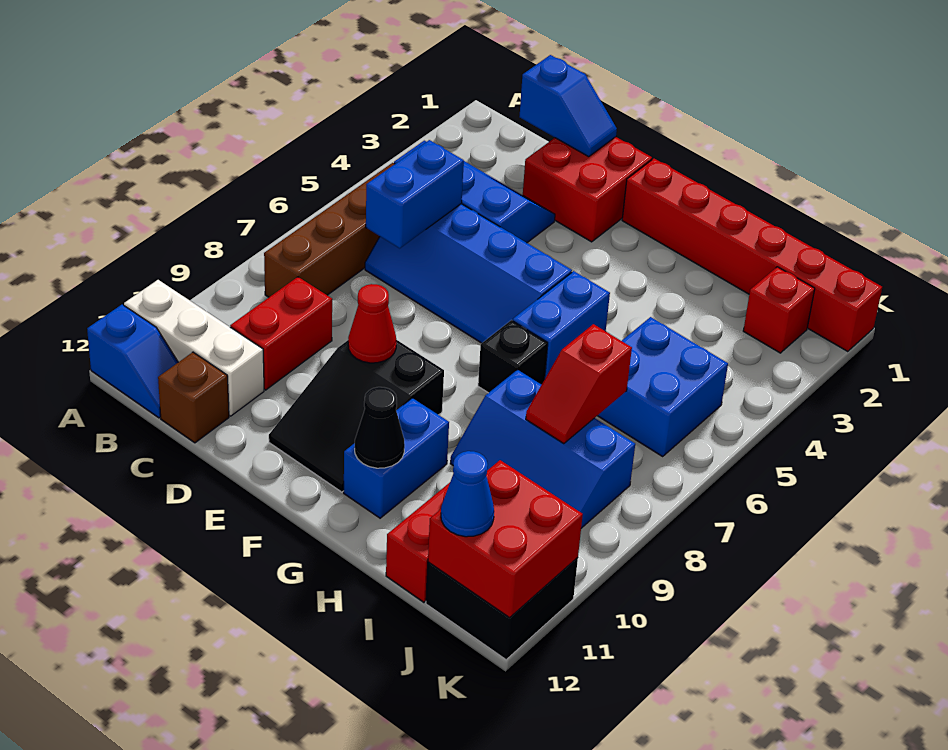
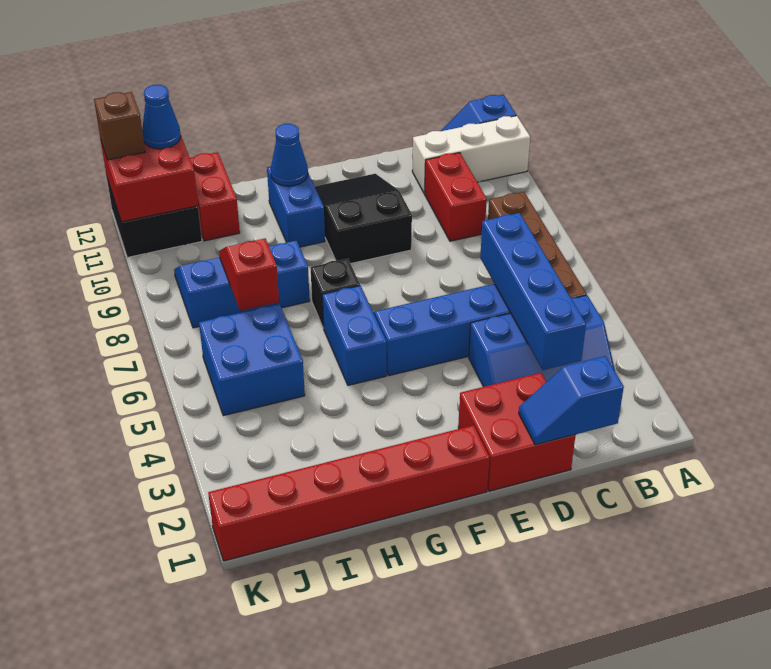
blue 1x2 brick [366,140,464,248] -> blue 1x4 brick [480,213,586,370]
brown 1x1 brick [158,352,229,443] -> brown 1x1 brick moved to [94,92,145,160]
red 1x1 cone [348,284,396,363] -> none
black 1x1 cone [355,387,405,468] -> blue 1x1 cone [271,124,308,186]
red 1x1 brick [743,267,815,353] -> none

